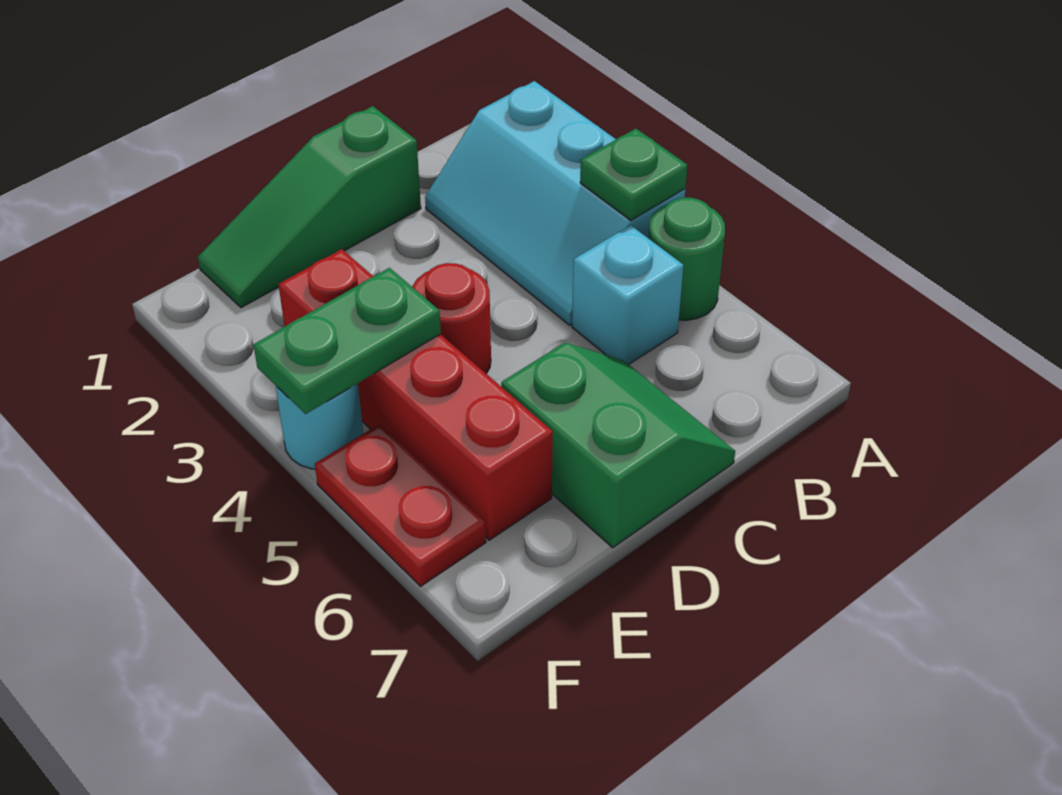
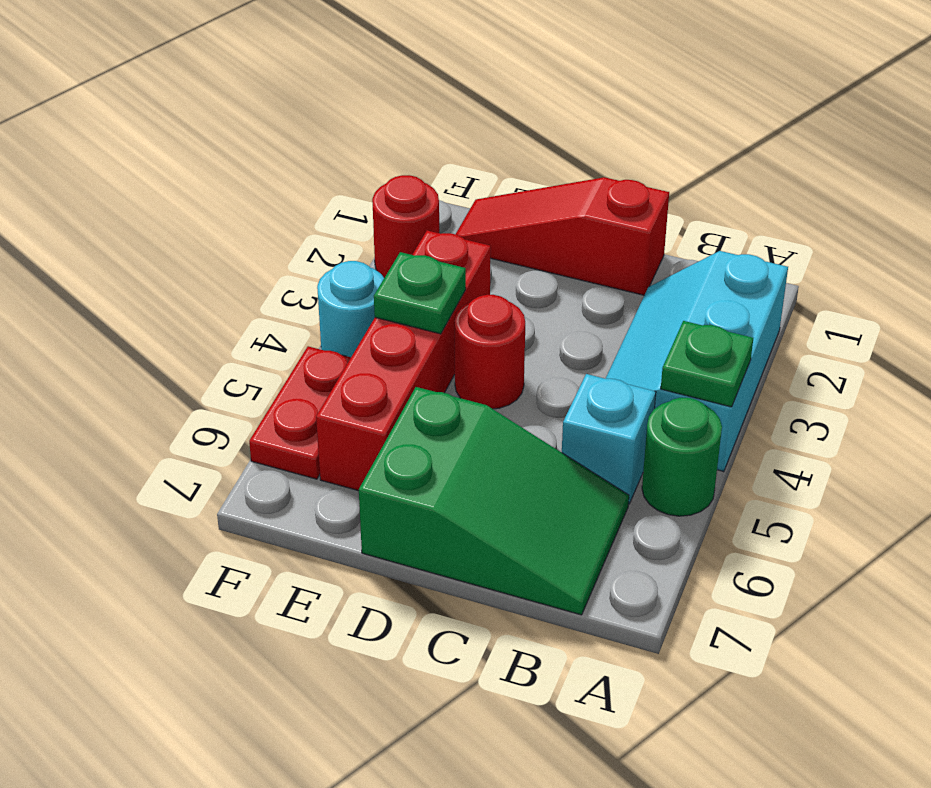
green 1x3 slope [198,106,421,308] -> red 1x3 slope [456,177,669,295]
green 2x2 slope [501,343,735,548] -> green 2x3 slope [359,387,629,615]
green 1x2 plate [253,268,441,414] -> green 1x1 plate [374,252,466,334]
none -> red 1x1 round brick [372,175,439,278]

